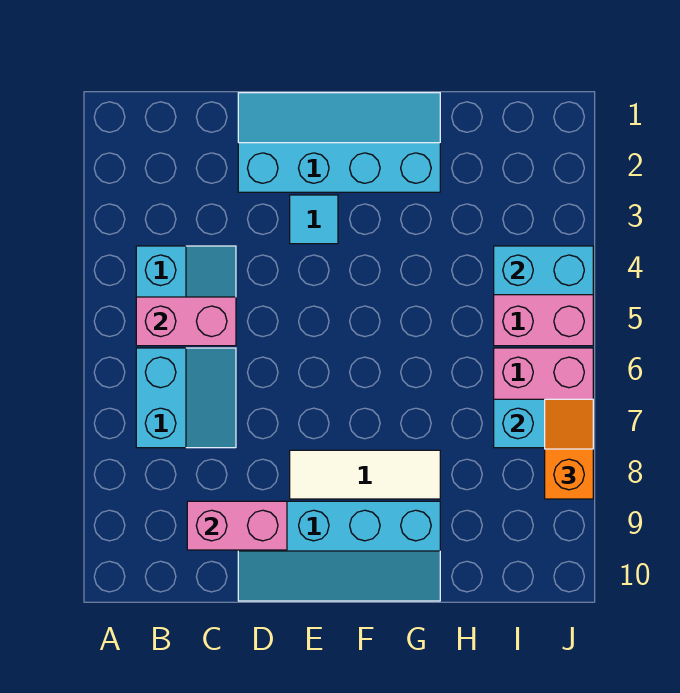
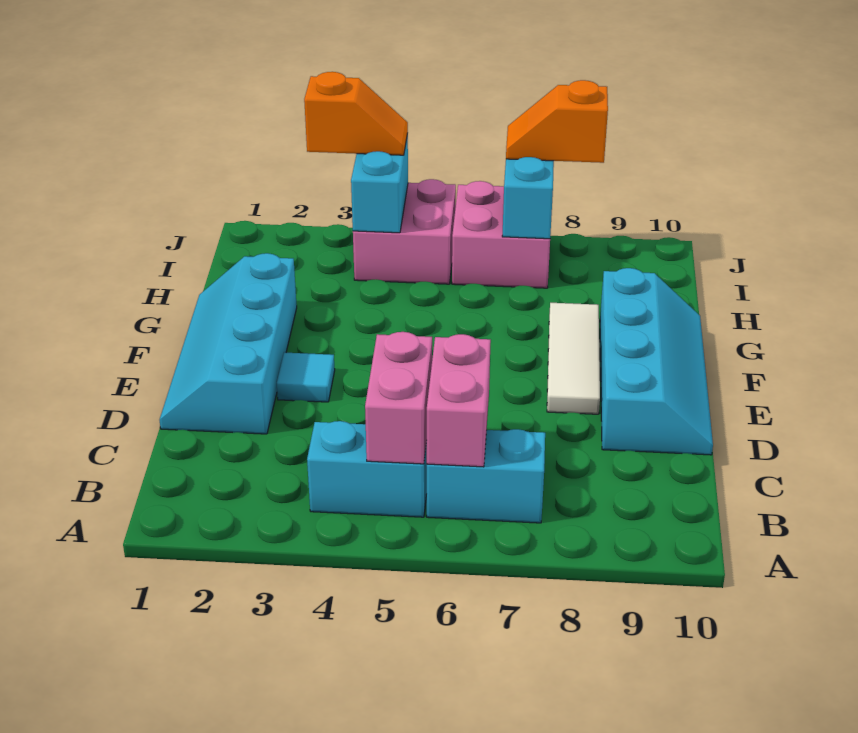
pink 1x2 brick [187,501,287,550] -> pink 1x2 brick moved to [427,334,491,467]
none -> orange 1x2 slope [304,72,408,155]

